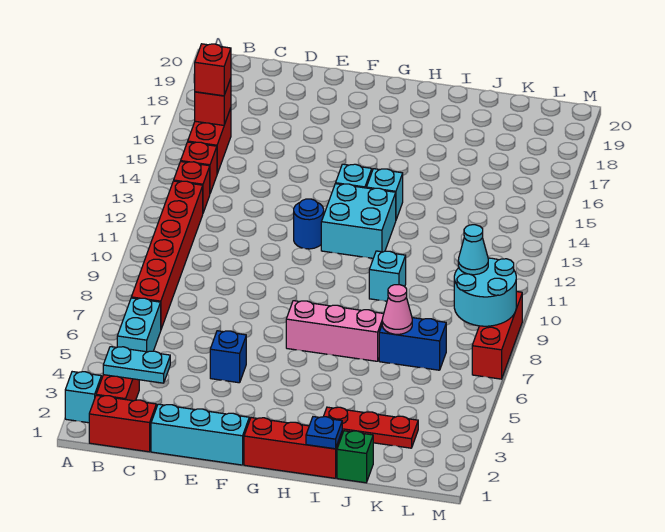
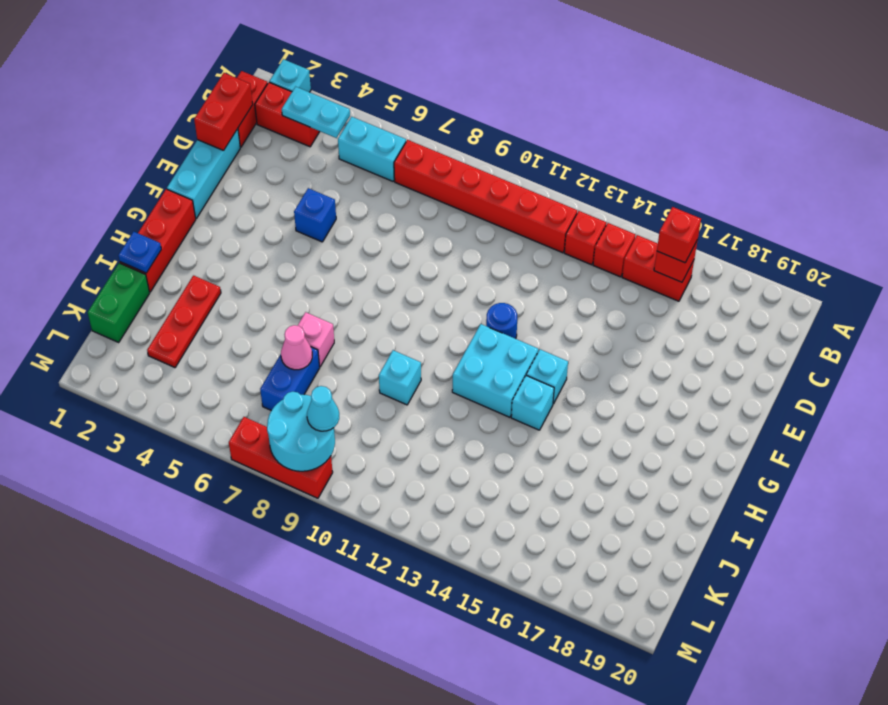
cyan 1x2 plate [103,347,170,383] -> cyan 1x2 plate turned to [282,87,350,138]
none -> red 1x2 brick [194,73,253,151]
pink 1x3 brick [286,301,384,361] -> pink 1x1 brick [298,312,334,367]
green 1x1 brick [337,431,373,483] -> green 1x2 brick [88,263,150,342]

